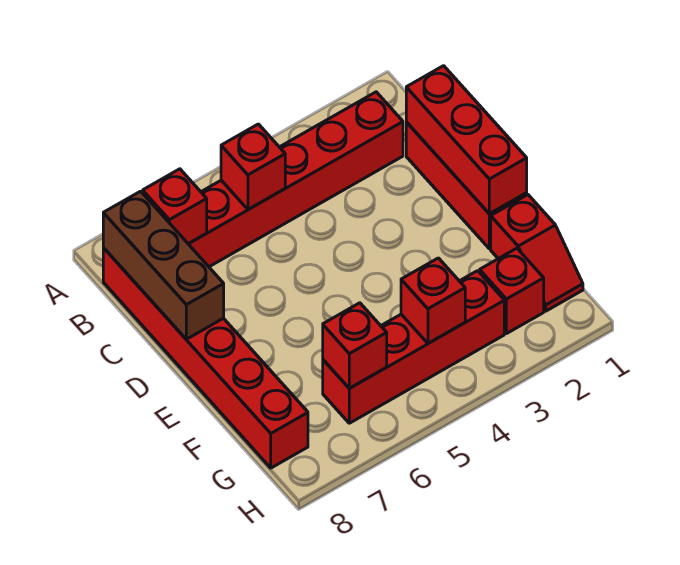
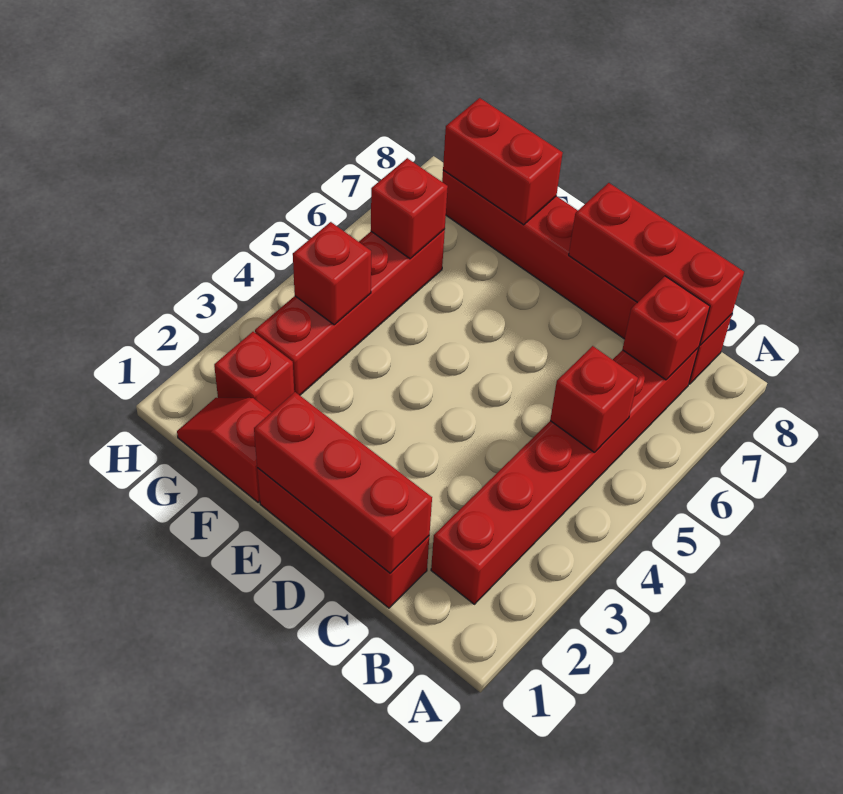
brown 1x3 brick [103,191,224,339] -> red 1x3 brick [569,183,744,345]
none -> red 1x2 brick [443,98,563,225]

